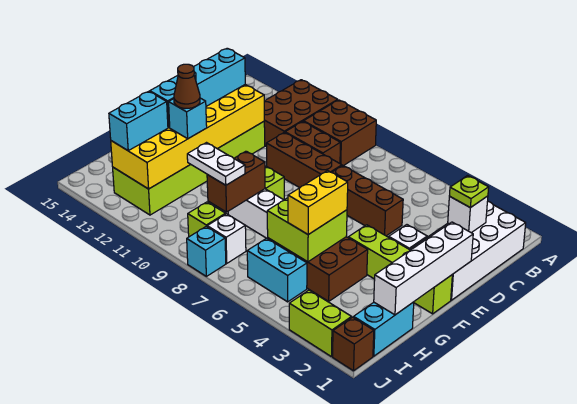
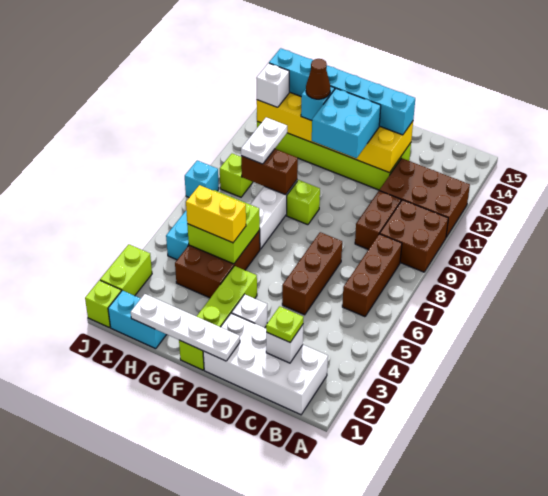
brown 1x3 brick [266,132,342,188] -> brown 1x3 brick moved to [342,234,402,317]
white 1x4 brick [374,222,473,315] -> white 1x4 plate [131,294,240,361]
none -> cyan 2x2 brick [312,88,381,158]
white 1x1 brick [207,214,246,263] -> white 1x1 brick moved to [256,63,289,107]
brown 1x1 brick [333,317,374,371] -> lime 1x1 brick [85,280,121,328]

